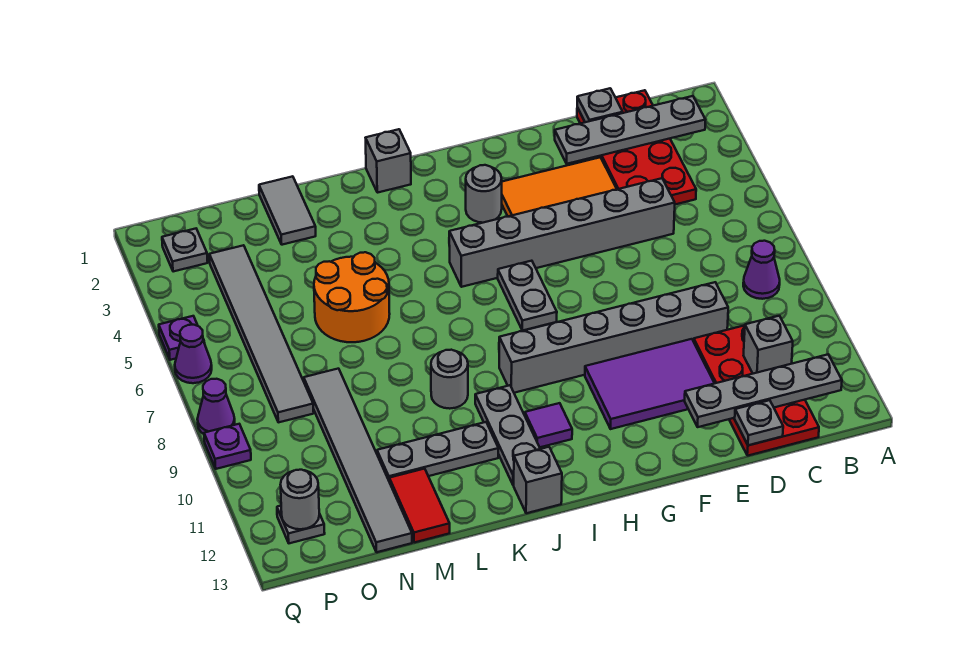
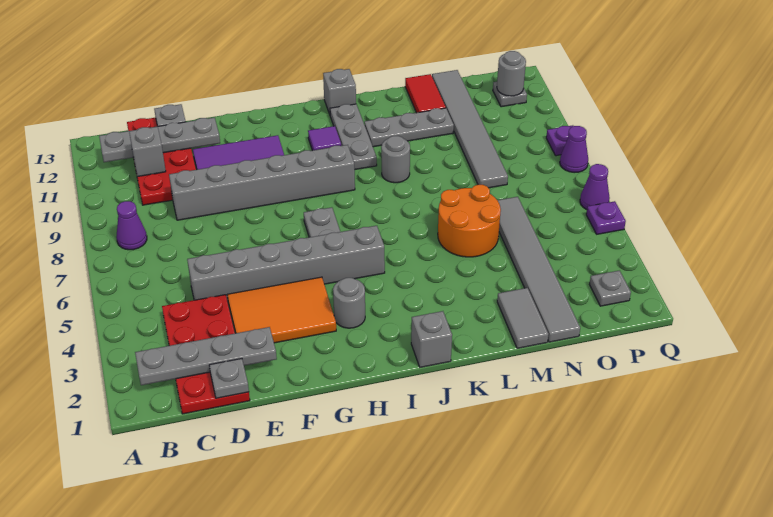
grey 1x6 tile [209,245,314,422] -> grey 1x6 tile moved to [497,197,580,342]

